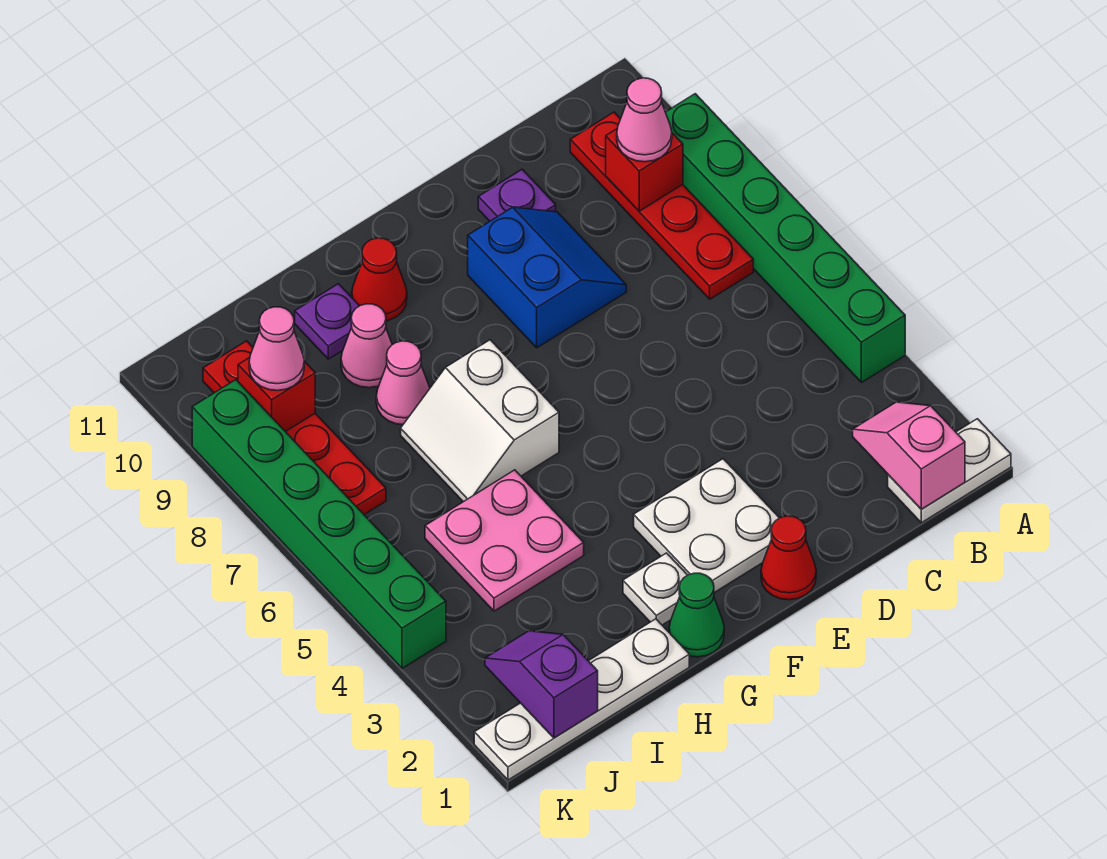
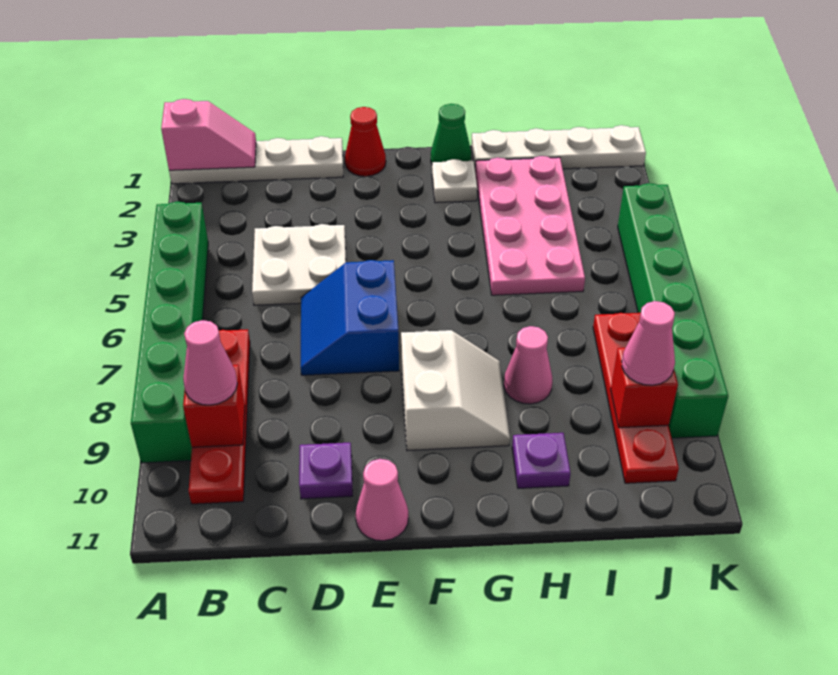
white 1x2 plate [888,419,1011,523] -> white 1x4 plate [169,136,343,184]
pink 1x2 slope [853,402,965,509] -> pink 1x2 slope turned to [161,99,256,170]
blue 2x2 slope [468,207,626,348] -> blue 2x2 slope moved to [301,260,399,375]
white 2x2 plate [634,459,779,593] -> white 2x2 plate moved to [252,224,346,305]
white 2x2 slope [401,340,559,502] -> white 2x2 slope moved to [401,330,510,451]
red 1x1 cone [352,238,407,321] -> none
pink 2x2 plate [425,470,584,611] -> pink 2x4 plate [475,156,585,295]
pink 1x1 cone [341,304,392,388] -> pink 1x1 cone moved to [356,459,408,541]
purple 1x2 slope [485,631,598,738] -> none

